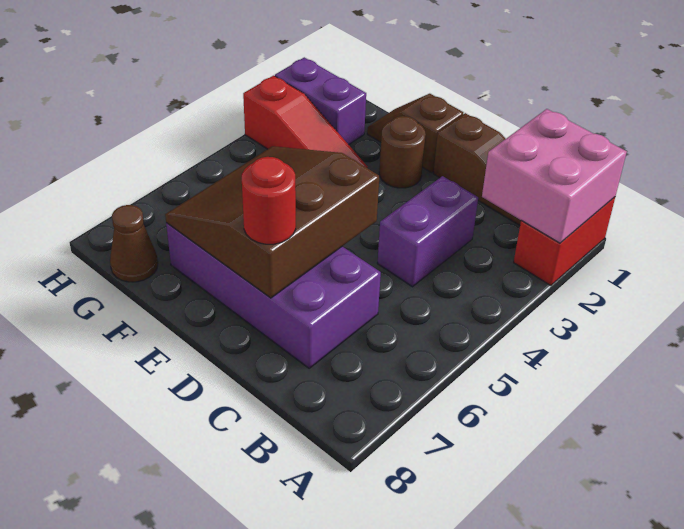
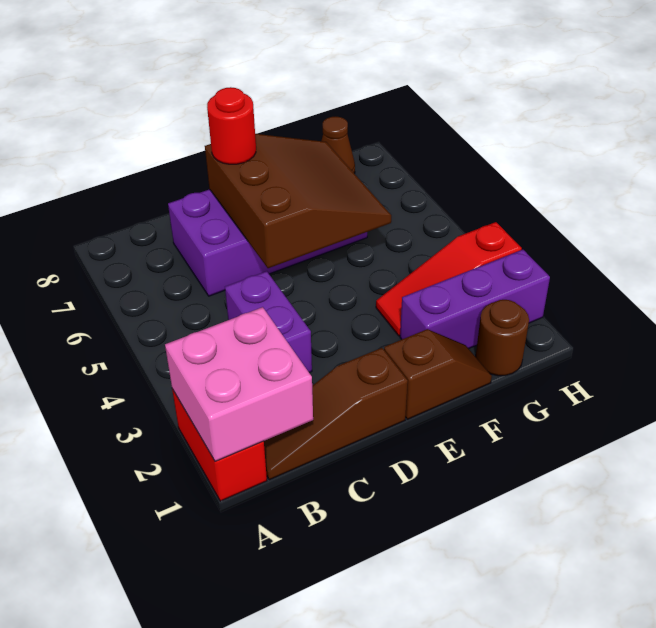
brown 1x1 round brick [379,116,426,188] -> brown 1x1 round brick moved to [476,300,529,376]
purple 1x2 brick [275,57,366,145] -> purple 1x3 brick [400,250,550,349]

